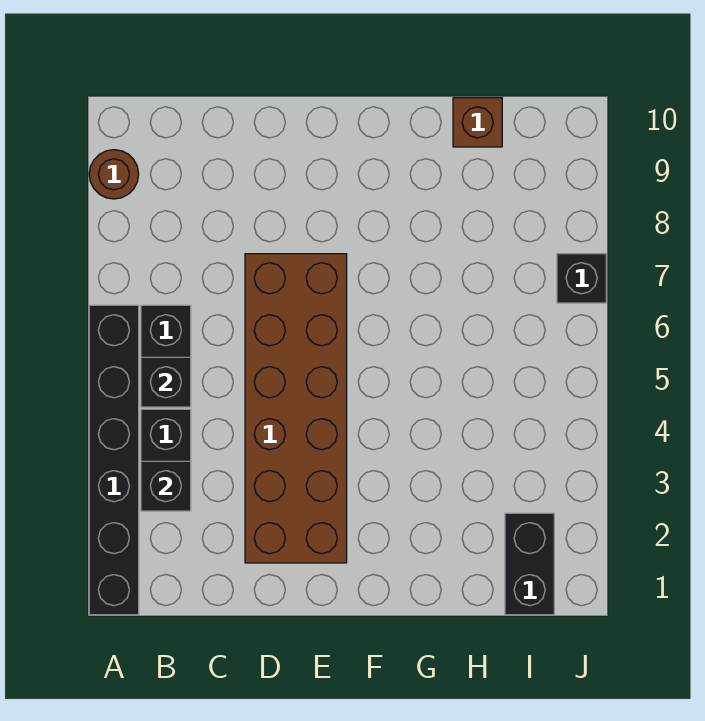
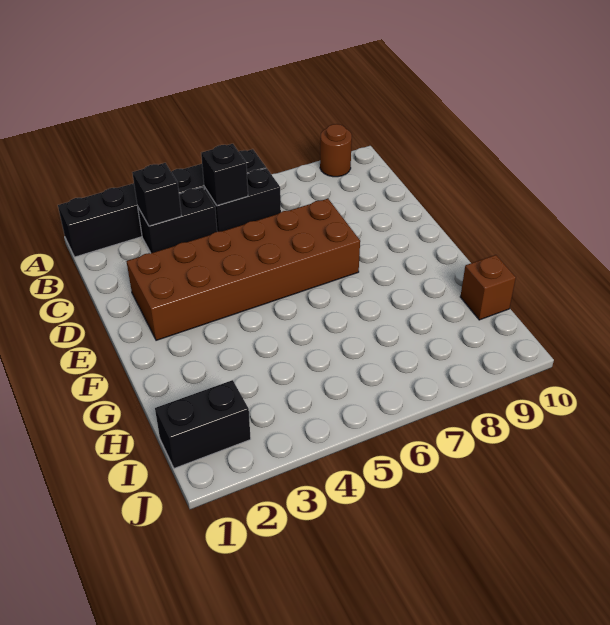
black 1x1 brick [557,254,606,303] -> none

